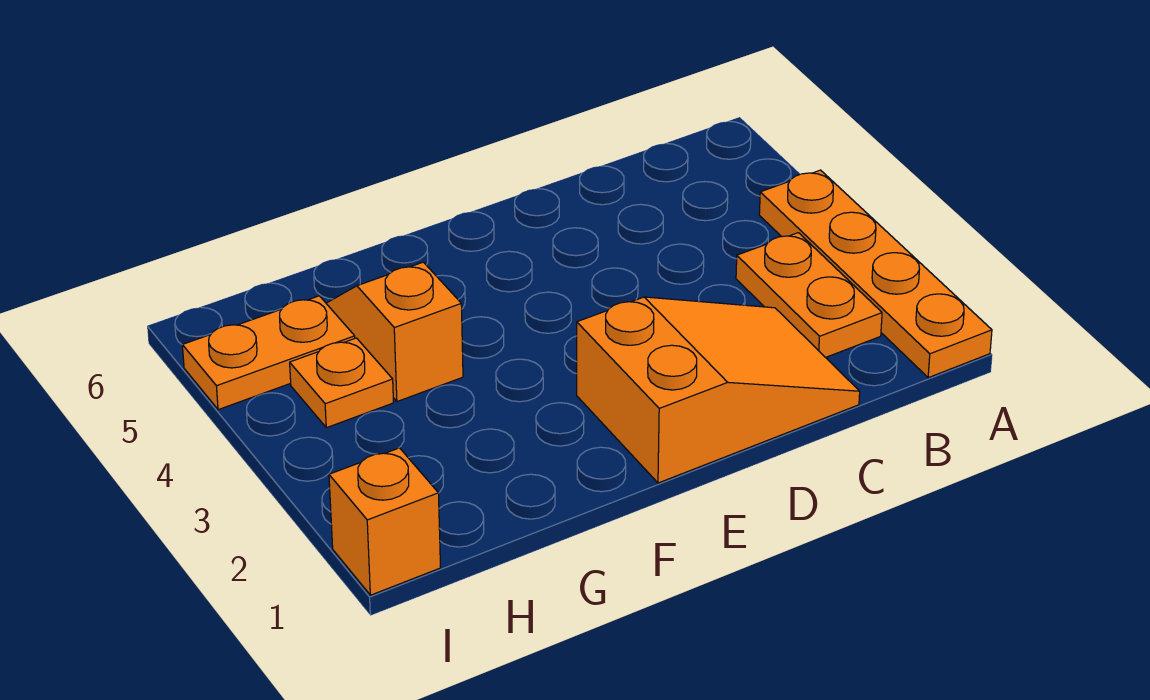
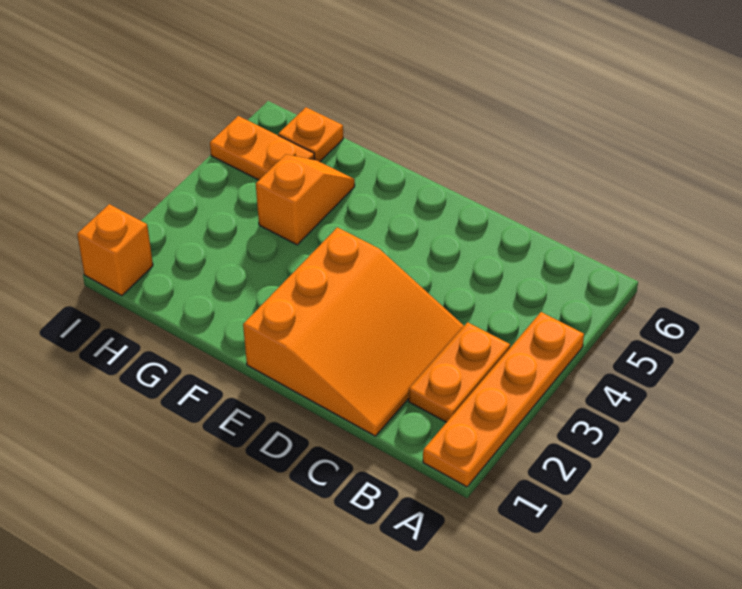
orange 2x3 slope [577,297,860,483] -> orange 3x3 slope [243,227,464,436]
orange 1x1 plate [290,338,394,428] -> orange 1x1 plate moved to [278,107,343,162]

